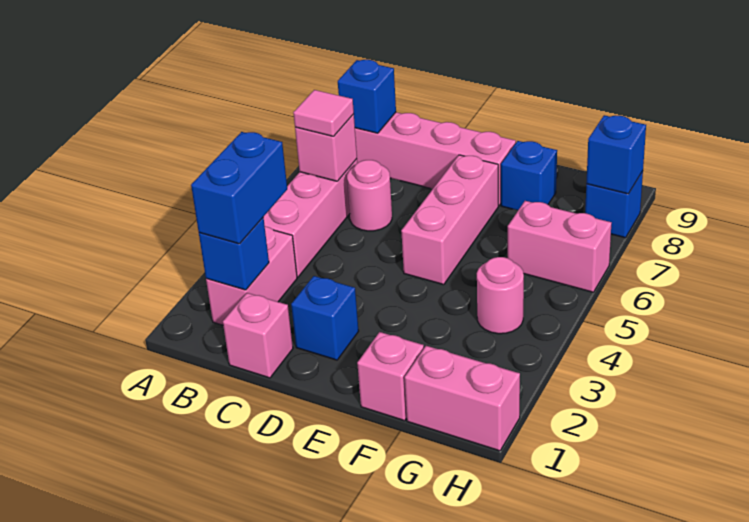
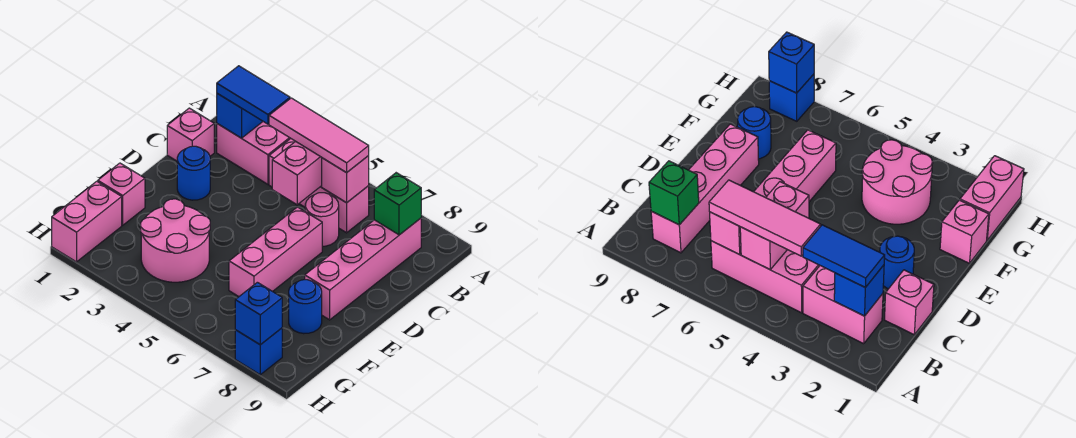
blue 1x2 brick [191,132,287,244] -> blue 1x2 tile [217,66,290,124]
pink 1x1 tile [293,90,354,136] -> pink 1x3 tile [269,98,369,173]
blue 1x1 brick [338,60,396,133] -> green 1x1 brick [374,173,421,235]
blue 1x1 brick [291,276,359,360] -> blue 1x1 round brick [177,146,210,200]
pink 1x3 brick [401,155,498,285] -> pink 1x3 brick turned to [229,207,322,297]
blue 1x1 brick [501,141,557,210] -> blue 1x1 round brick [289,280,322,334]
pink 1x1 round brick [477,257,524,334] -> pink 2x2 round brick [140,199,210,282]
pink 1x2 brick [508,201,611,292] -> pink 1x2 brick moved to [272,141,322,205]

